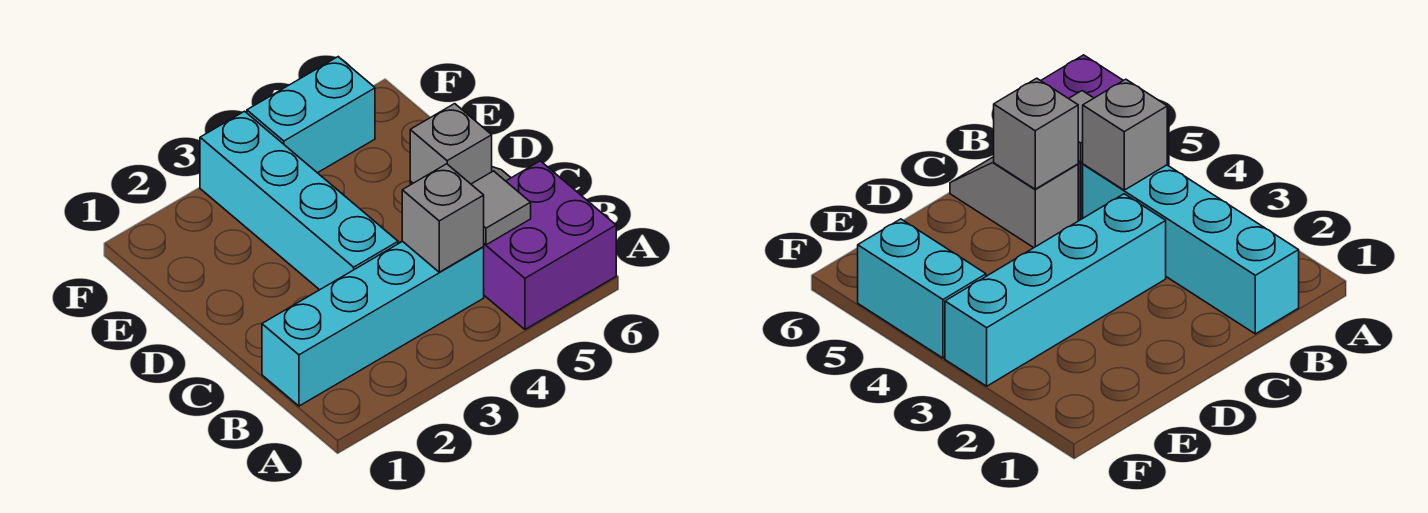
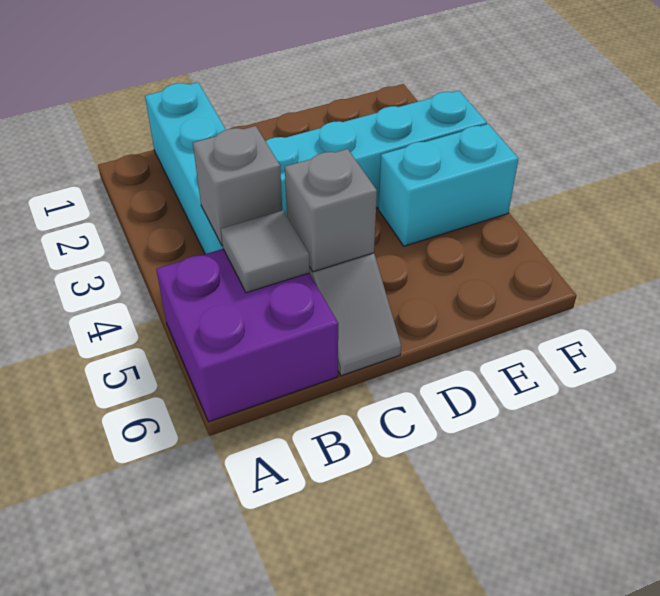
cyan 1x2 brick [247,57,375,173] -> cyan 1x2 brick turned to [378,124,519,246]

